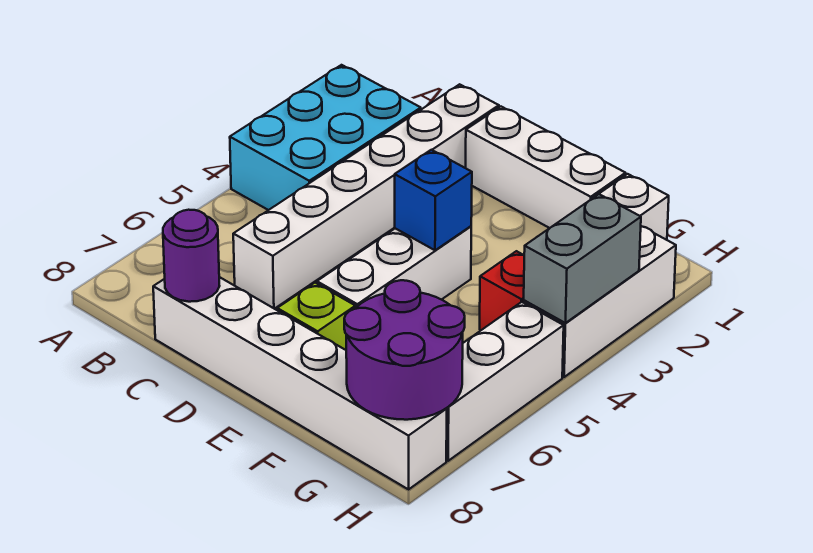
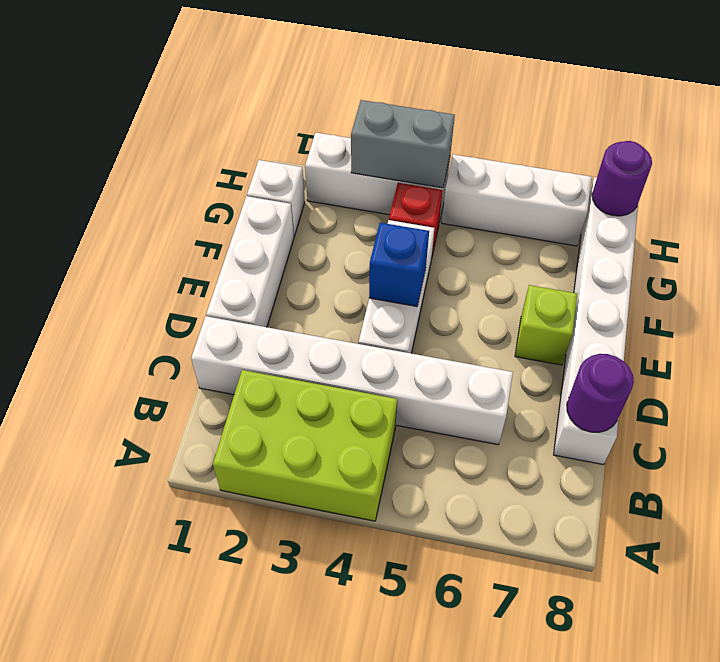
cyan 2x3 brick [230,65,421,210] -> lime 2x3 brick [213,370,397,521]
white 1x3 brick [317,226,471,307] -> white 1x3 brick turned to [358,220,434,353]
purple 2x2 round brick [344,280,465,420] -> purple 1x1 round brick [592,141,652,216]

